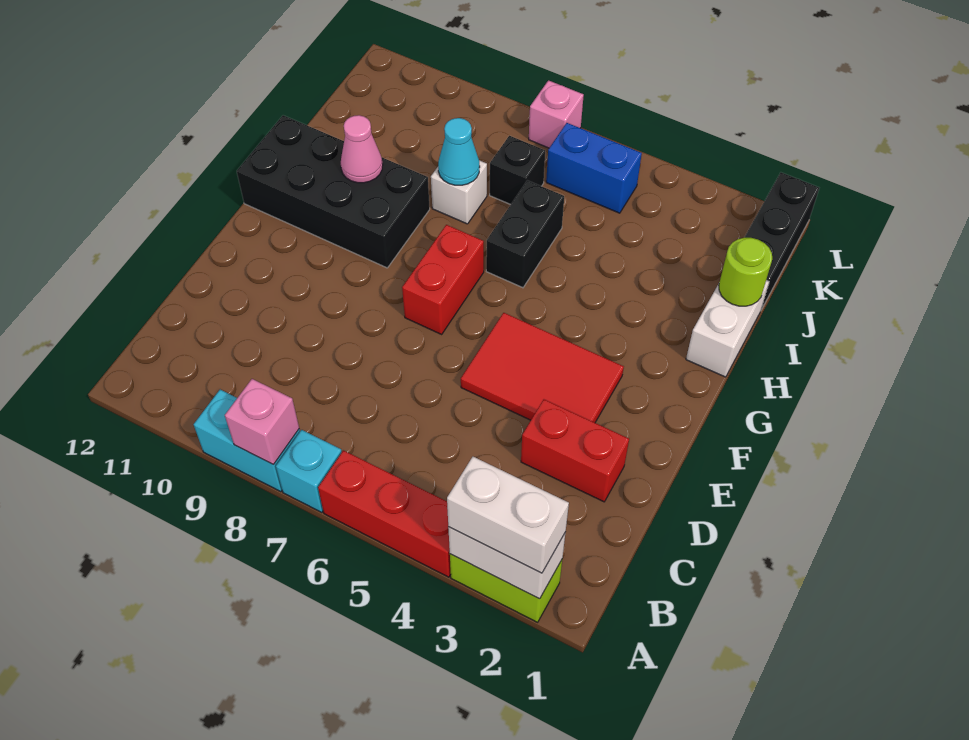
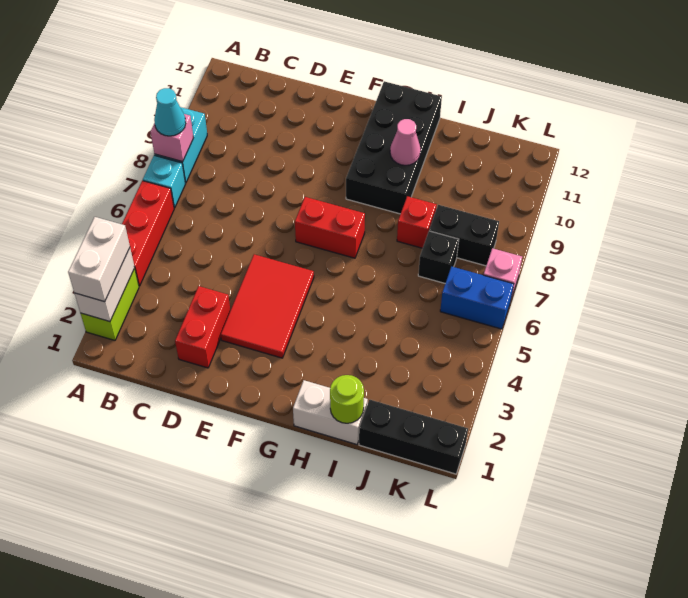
black 1x2 brick [486,181,564,288] -> black 1x2 brick moved to [429,205,499,266]
white 1x1 brick [431,160,487,224] -> red 1x1 brick [397,196,437,248]
cyan 1x1 cone [438,118,480,185] -> cyan 1x1 cone moved to [154,88,186,136]
blue 1x2 brick [546,123,642,213] -> blue 1x2 brick turned to [440,267,514,329]

